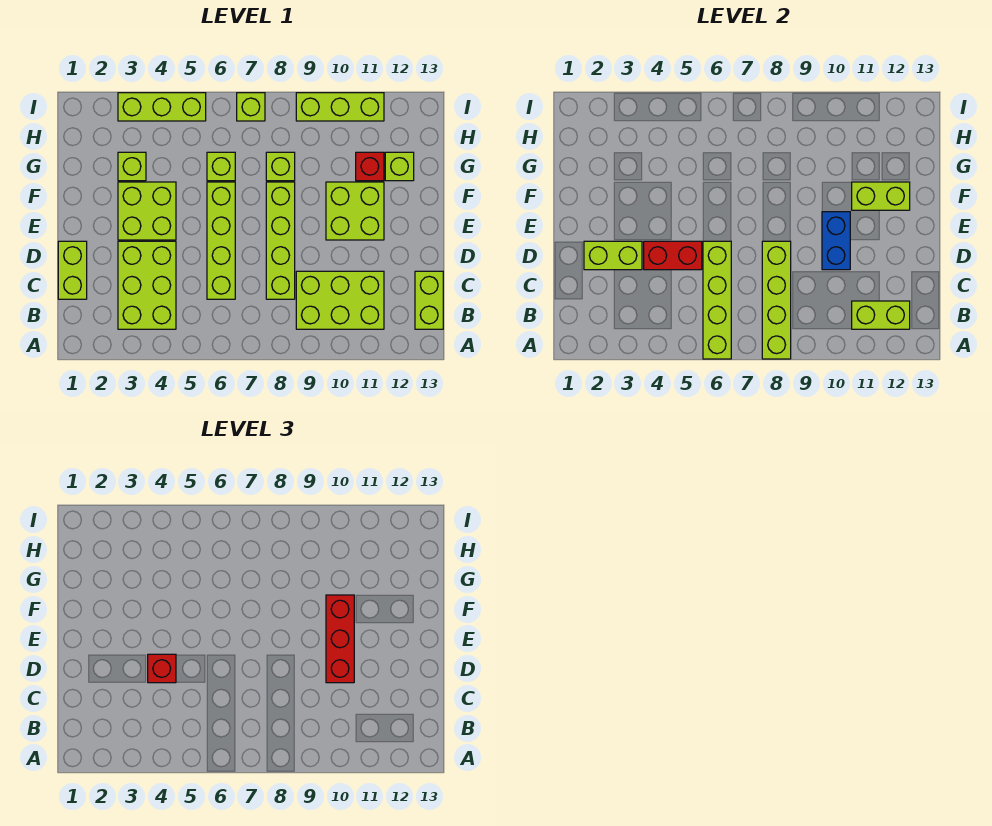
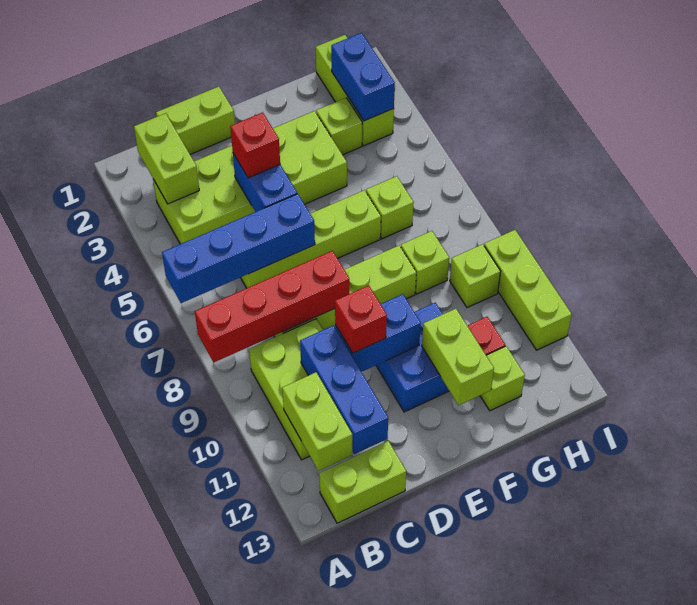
lime 1x4 brick [703,241,731,359] -> blue 1x4 brick [162,194,315,303]
lime 1x4 brick [762,241,791,359] -> red 1x4 brick [195,251,349,362]
none -> blue 1x3 brick [300,325,388,454]
lime 1x2 brick [584,241,642,270] -> lime 1x2 brick moved to [134,113,199,204]
red 1x2 brick [644,241,702,270] -> blue 1x2 brick [233,154,297,212]
red 1x3 brick [326,595,354,683] -> red 1x1 brick [335,285,387,353]
lime 2x2 brick [326,182,384,240] -> blue 2x2 brick [376,303,449,412]
none -> blue 1x2 brick [331,33,395,121]
lime 1x3 brick [118,93,206,121] -> lime 1x3 brick moved to [316,35,394,146]
lime 1x1 brick [237,93,265,121] -> lime 1x1 brick moved to [450,244,501,308]

